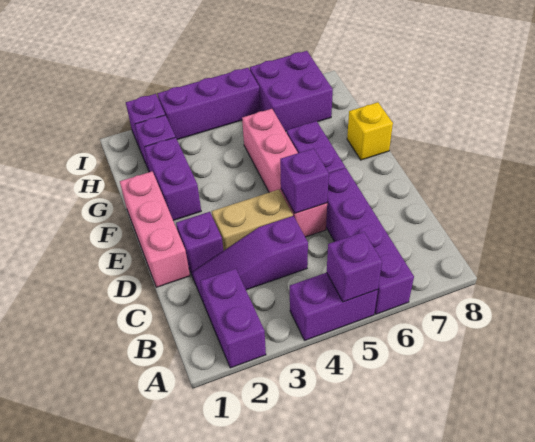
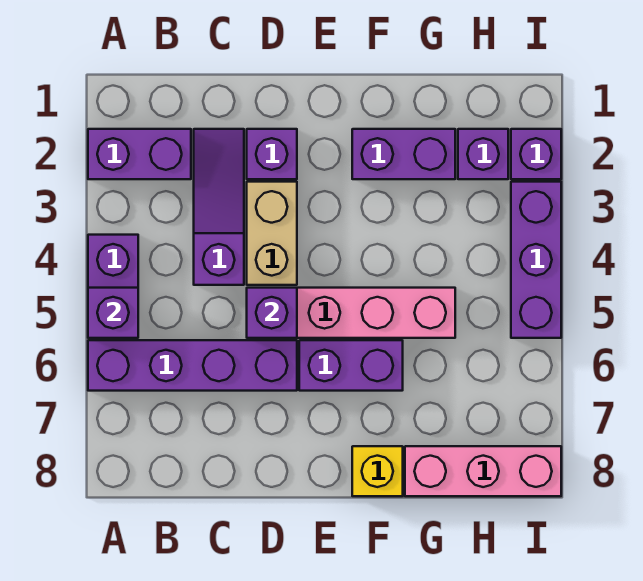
pink 1x3 brick [120,172,190,287] -> pink 1x3 brick moved to [405,446,561,496]
purple 2x2 brick [250,51,333,131] -> none

